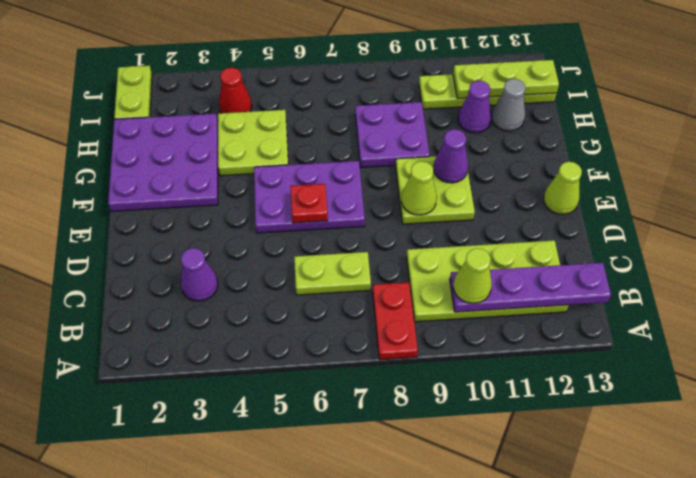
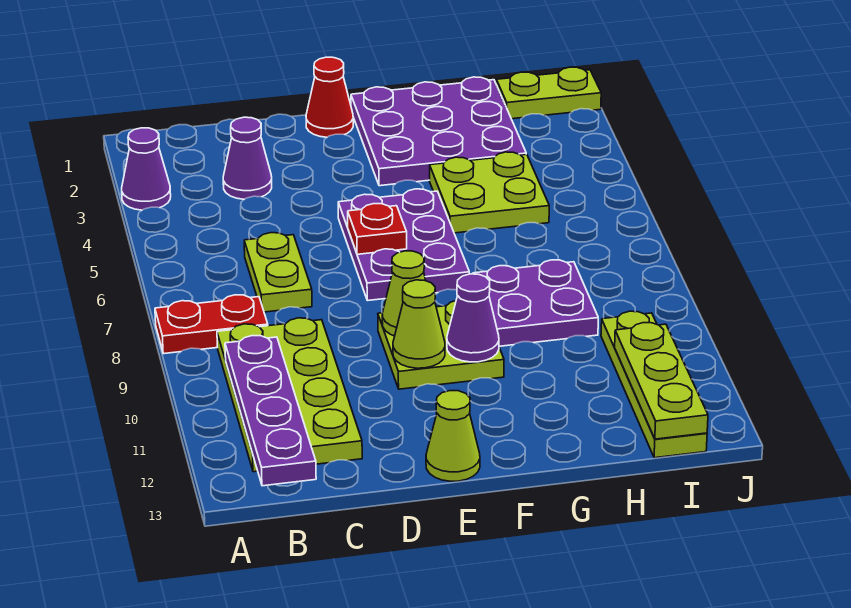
lime 1x1 cone [453,248,492,304] -> lime 1x1 cone moved to [393,280,445,368]
purple 1x1 cone [458,81,491,133] -> purple 1x1 cone moved to [122,128,171,210]
grey 1x1 cone [492,79,525,131] -> none
red 1x1 cone [219,68,252,113] -> red 1x1 cone moved to [306,57,353,137]

